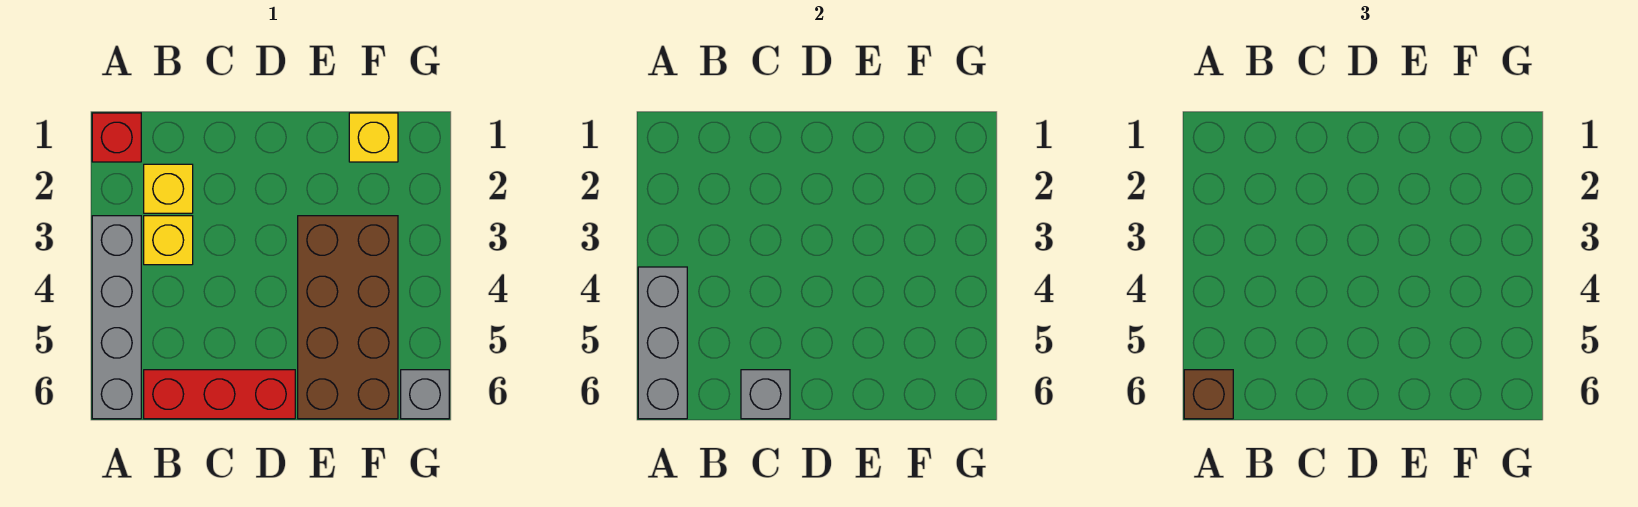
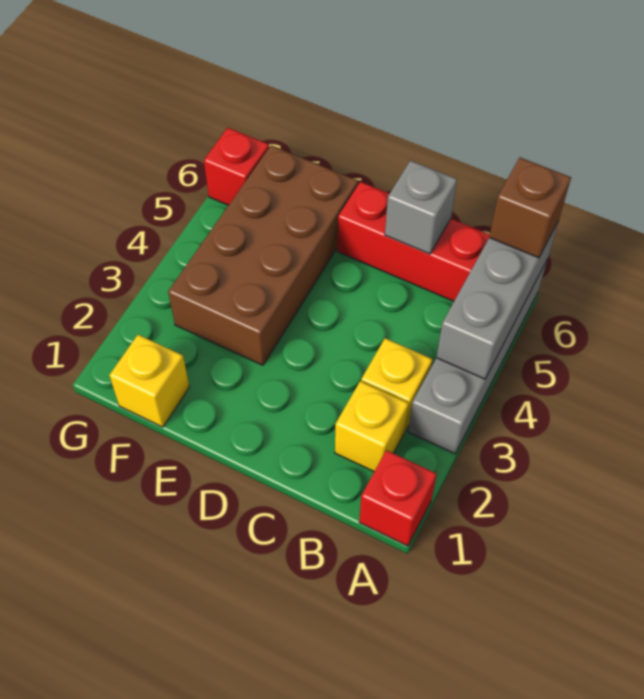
grey 1x1 brick [401,370,449,419] -> red 1x1 brick [204,128,269,205]

